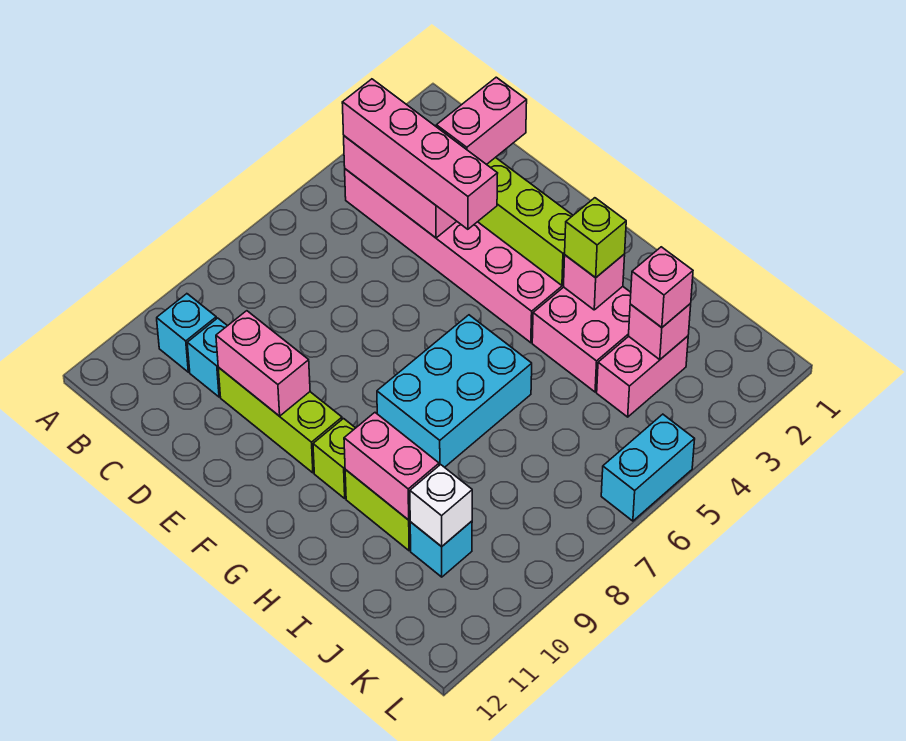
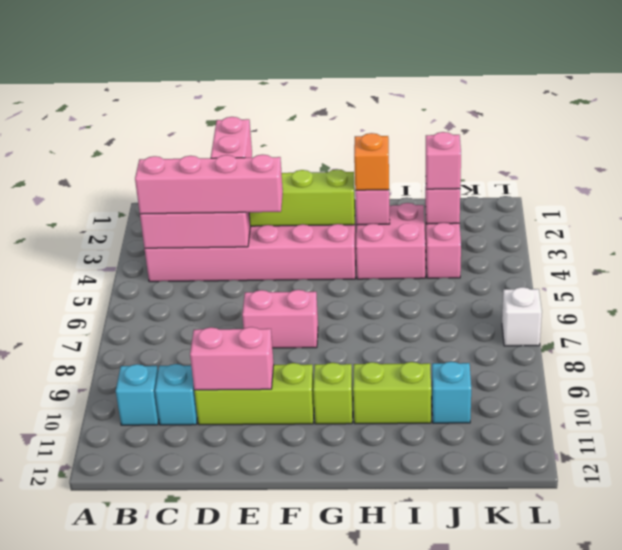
cyan 2x3 brick [377,315,532,467] -> none
lime 1x1 brick [565,198,626,278] -> orange 1x1 brick [354,133,389,190]
pink 1x2 brick [344,413,439,520] -> pink 1x2 brick moved to [242,290,318,348]
white 1x1 brick [410,465,472,547] -> white 1x1 brick moved to [502,287,542,346]
cyan 1x2 brick [601,414,695,521] -> none

